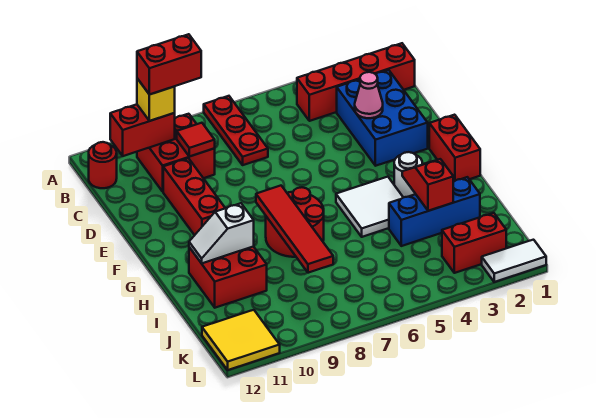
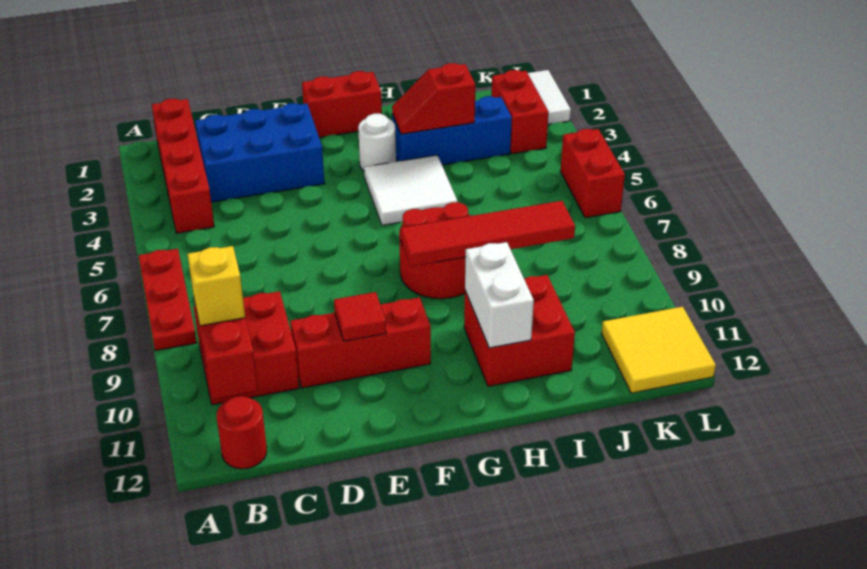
red 1x3 plate [204,96,268,165] -> red 1x3 plate turned to [138,249,197,351]
red 1x2 brick [137,34,201,95] -> red 1x2 brick moved to [560,129,625,218]
red 1x1 tile [177,123,215,156] -> red 1x1 tile moved to [334,292,386,341]
pink 1x1 cone [355,72,383,118] -> none
white 1x2 slope [189,203,254,263] -> white 1x2 brick [465,242,534,348]
blue 1x3 brick [389,177,480,246] -> blue 1x3 brick turned to [392,96,512,165]

